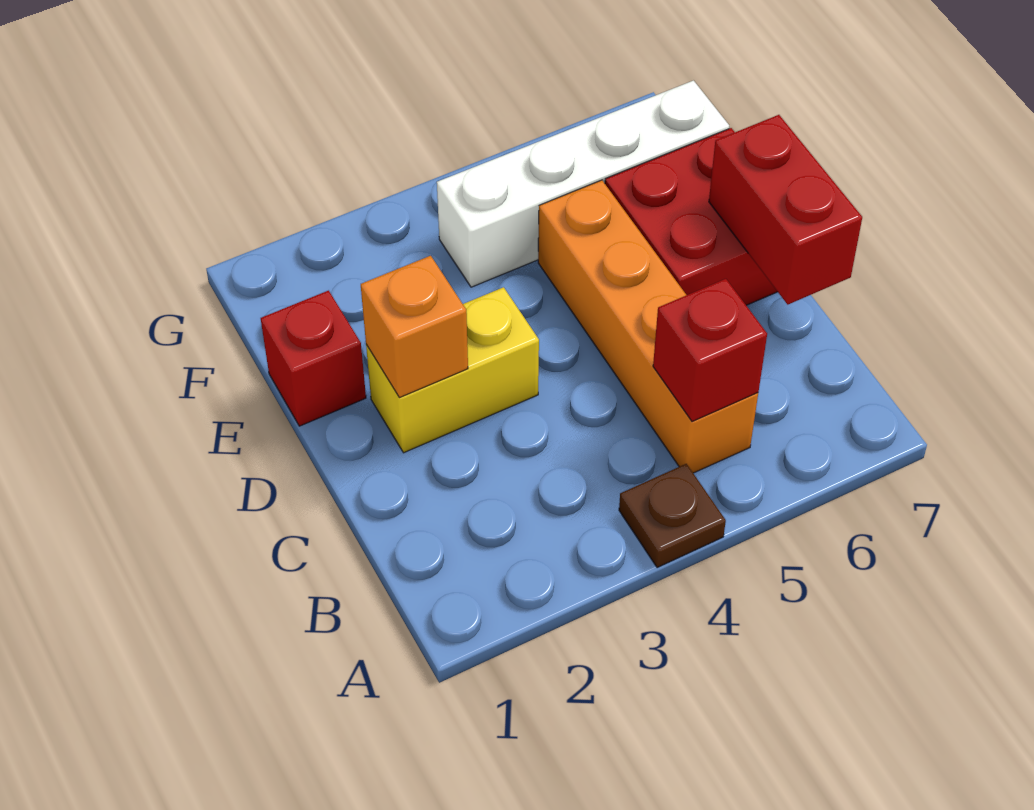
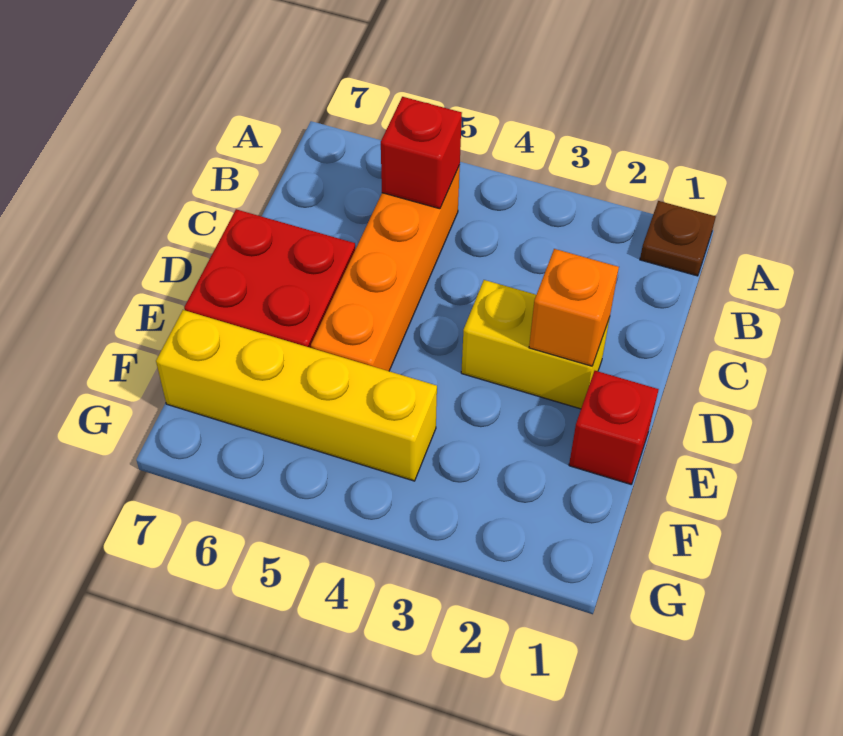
brown 1x1 plate [619,464,726,568] -> brown 1x1 plate moved to [640,201,716,276]
red 1x2 brick [709,115,862,304] -> none
white 1x4 brick [437,81,729,287] -> yellow 1x4 brick [156,310,437,481]

